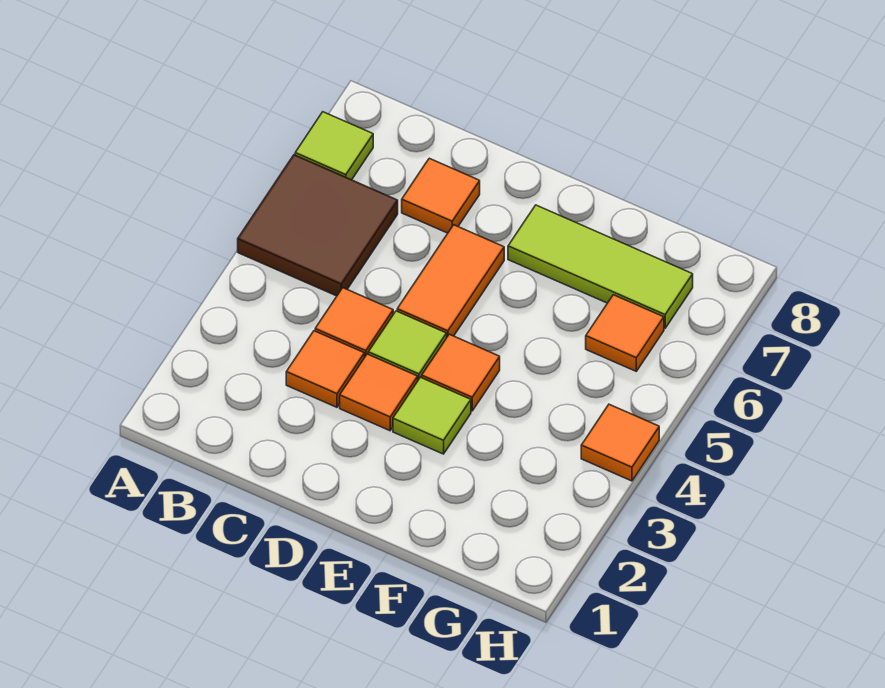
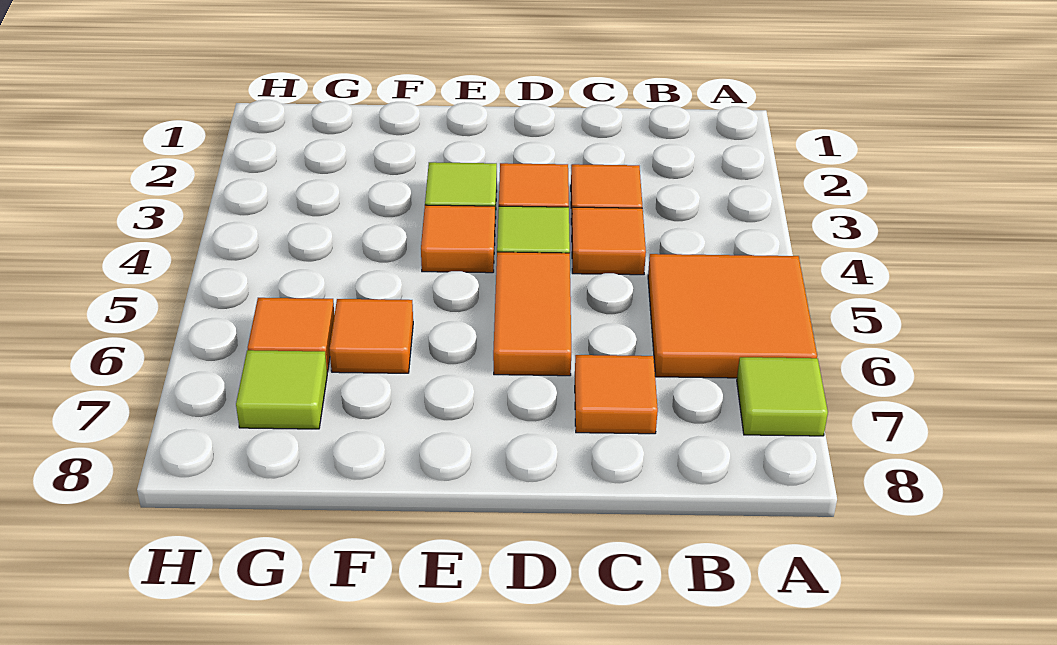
brown 2x2 tile [238,155,398,296] -> orange 2x2 tile [648,254,817,378]
lime 1x3 tile [508,205,693,328] -> lime 1x1 tile [236,350,327,429]
orange 1x1 tile [581,404,659,481] -> orange 1x1 tile moved to [330,299,413,373]

